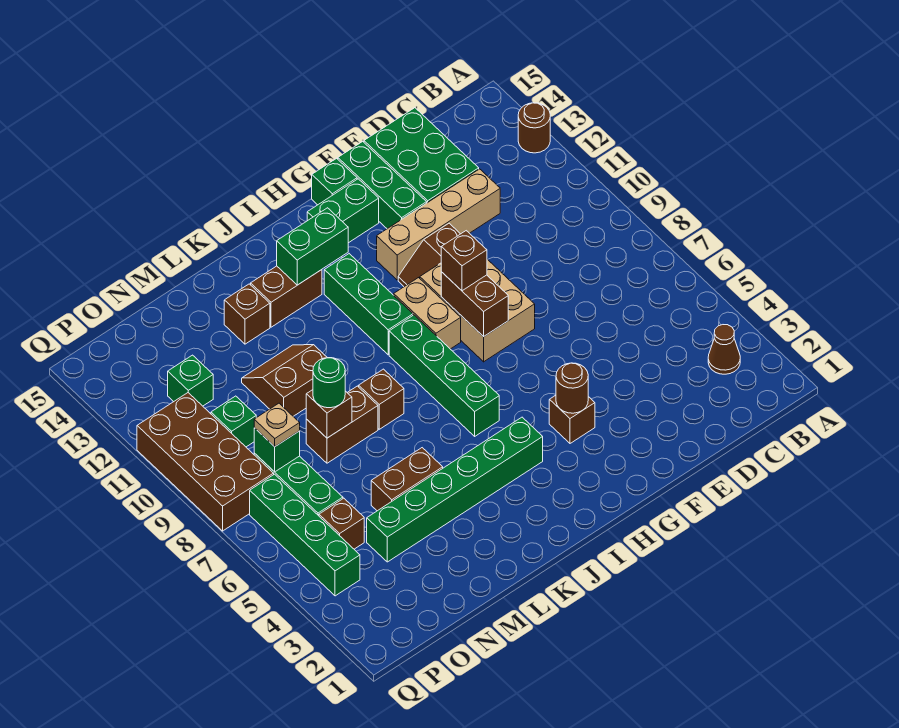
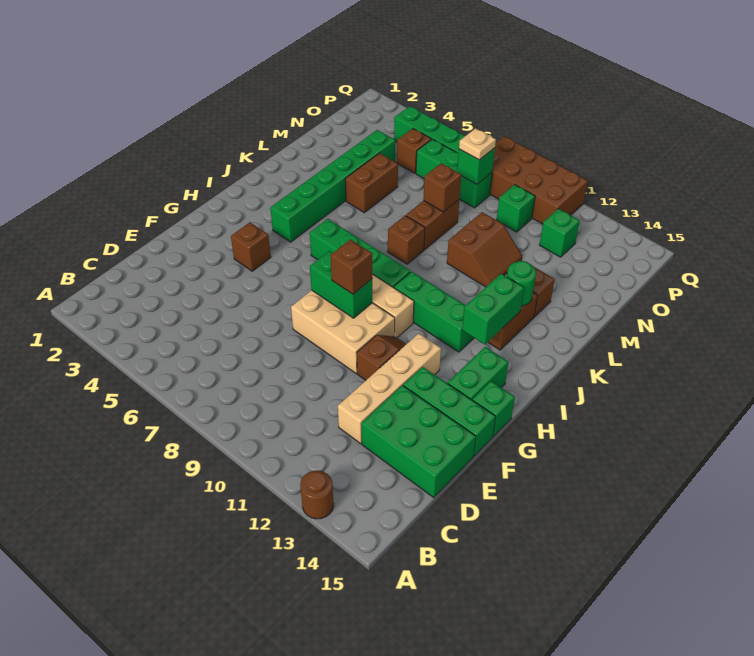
brown 1x1 cone [708,325,740,374] -> none
brown 1x1 round brick [556,363,588,413] -> none
brown 1x2 brick [441,272,508,337] -> green 1x2 brick [310,251,372,318]
green 1x1 round brick [313,358,345,408] -> green 1x1 round brick moved to [507,261,536,306]

